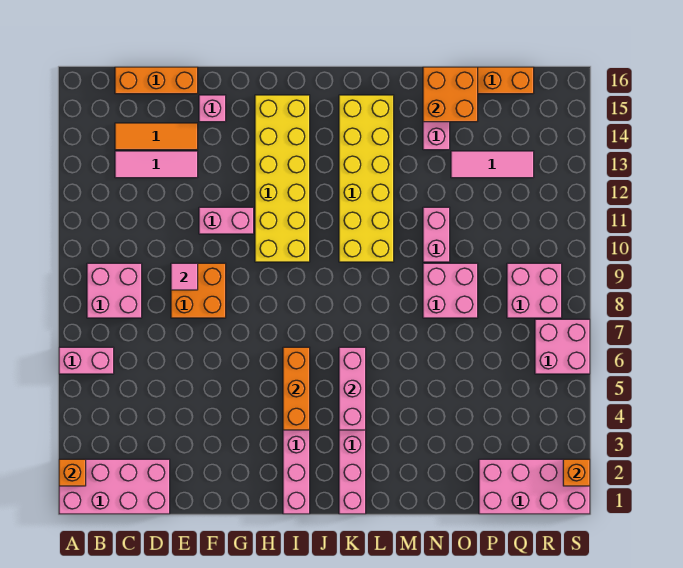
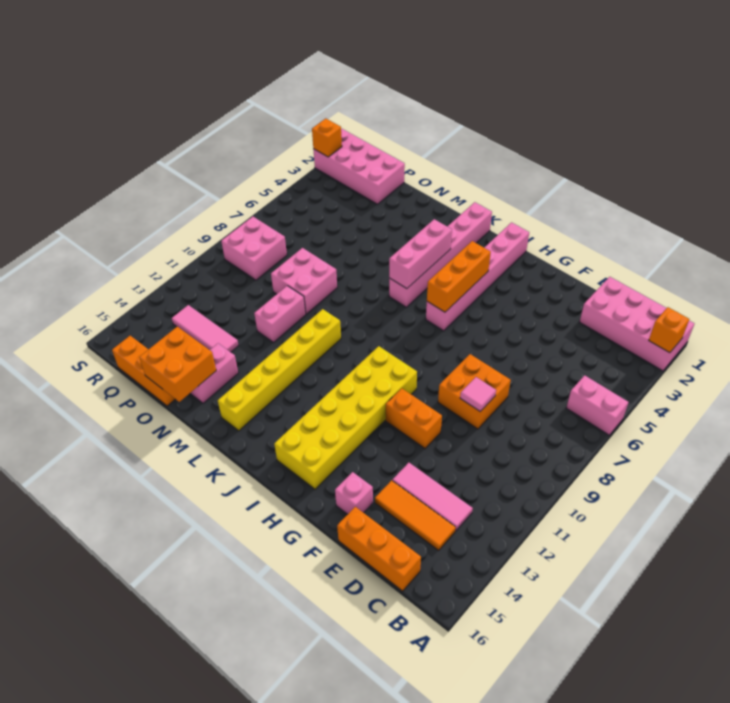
pink 2x2 brick [87,263,142,318] -> none
pink 1x2 brick [199,207,254,234] -> orange 1x2 brick [386,388,442,448]
yellow 2x6 brick [339,95,394,262] -> yellow 1x6 brick [218,309,341,431]
pink 2x2 brick [535,319,590,374] -> none

